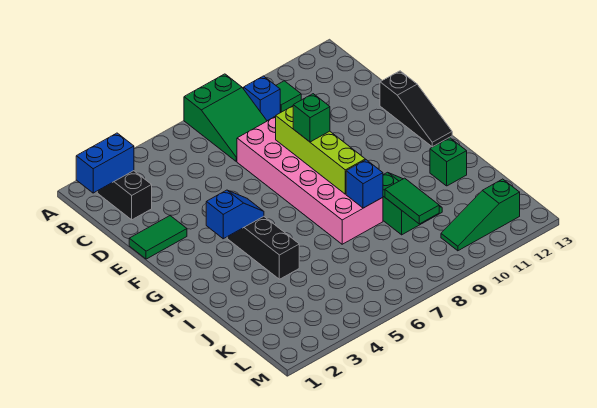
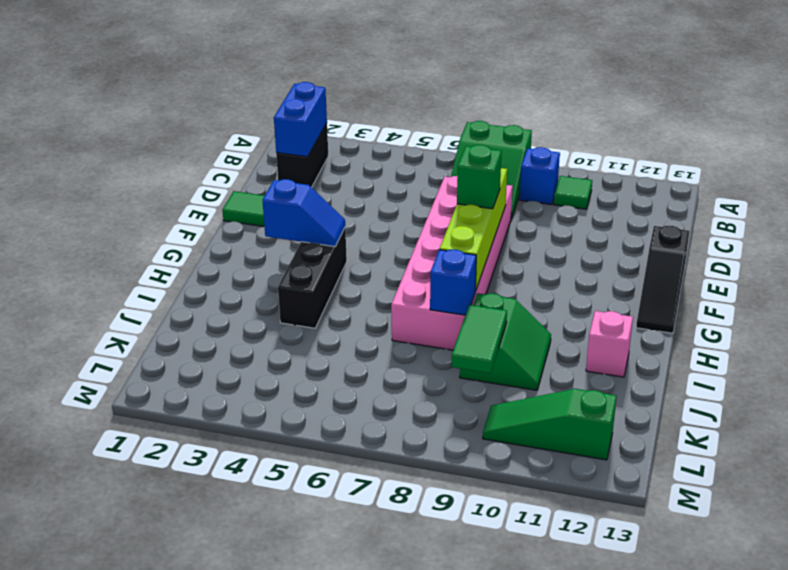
blue 1x2 brick [76,133,134,193] -> blue 1x2 brick turned to [274,82,327,157]
green 1x1 brick [430,138,467,186] -> pink 1x1 brick [586,311,633,377]

